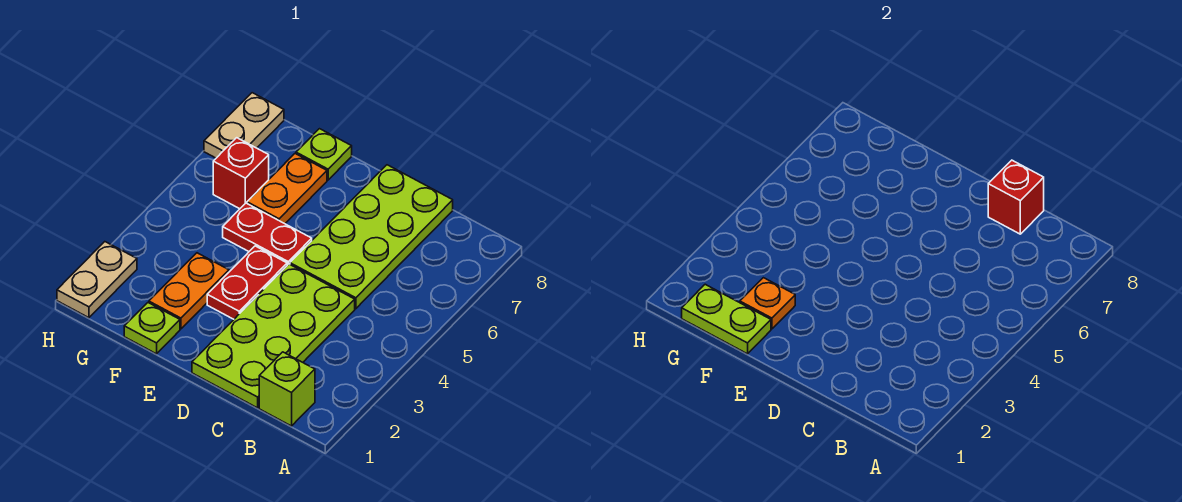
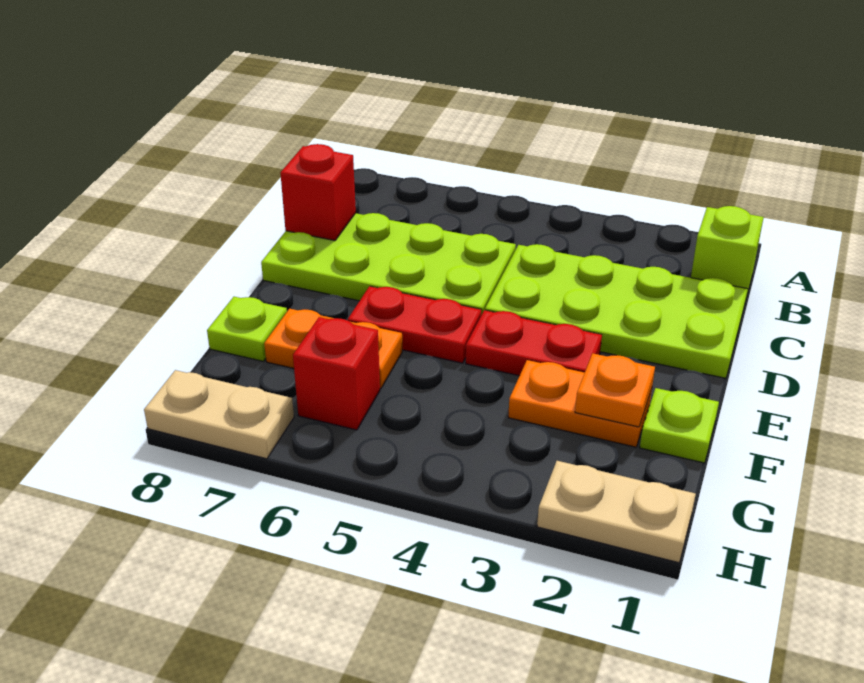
red 1x2 plate [223,203,312,265] -> red 1x2 plate turned to [348,286,481,363]
lime 1x2 plate [682,284,771,354] -> none

